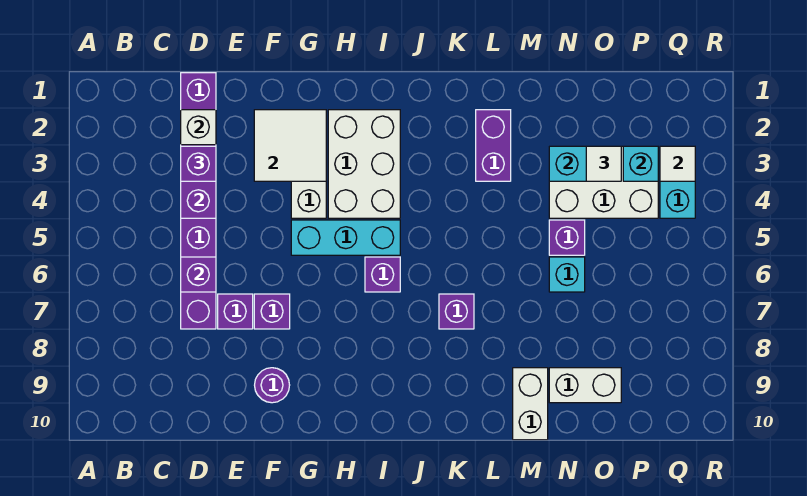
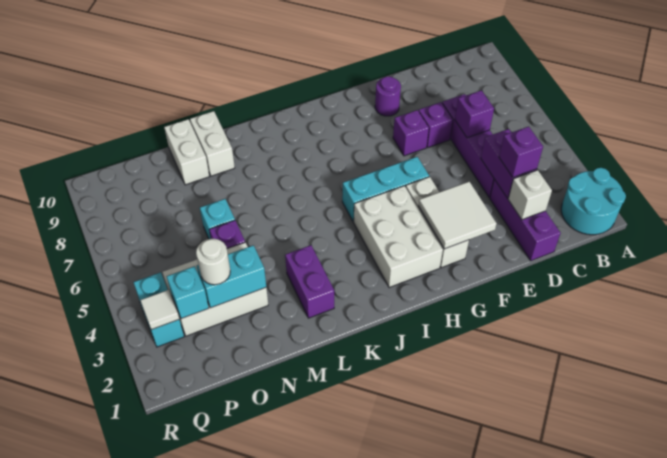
none -> cyan 2x2 round brick [561,168,626,235]
purple 1x1 brick [365,257,400,292] -> none
purple 1x1 brick [439,294,474,329] -> none
white 1x2 brick [549,368,621,403] -> white 1x2 brick turned to [164,119,209,185]
white 1x1 tile [586,146,621,181] -> white 1x1 round brick [196,239,230,285]

